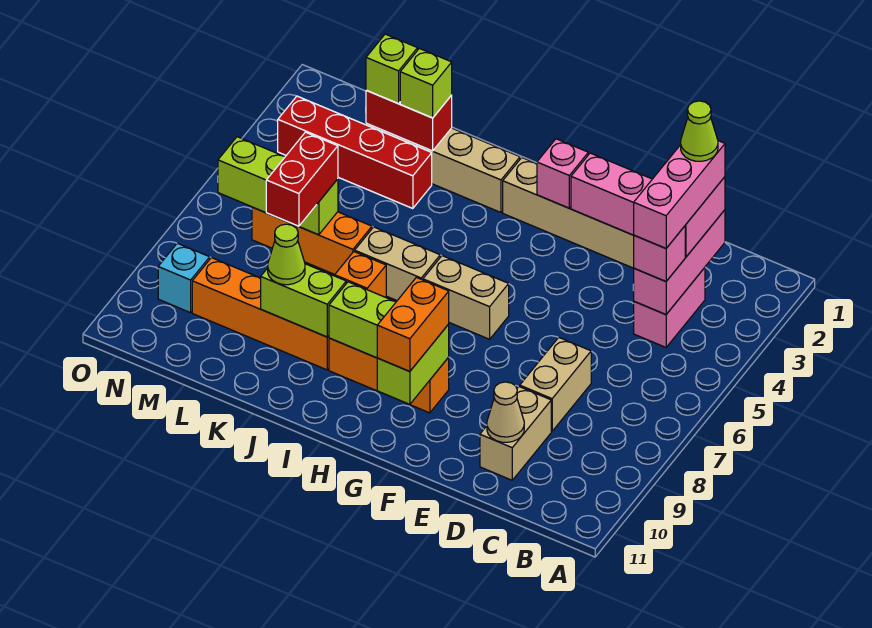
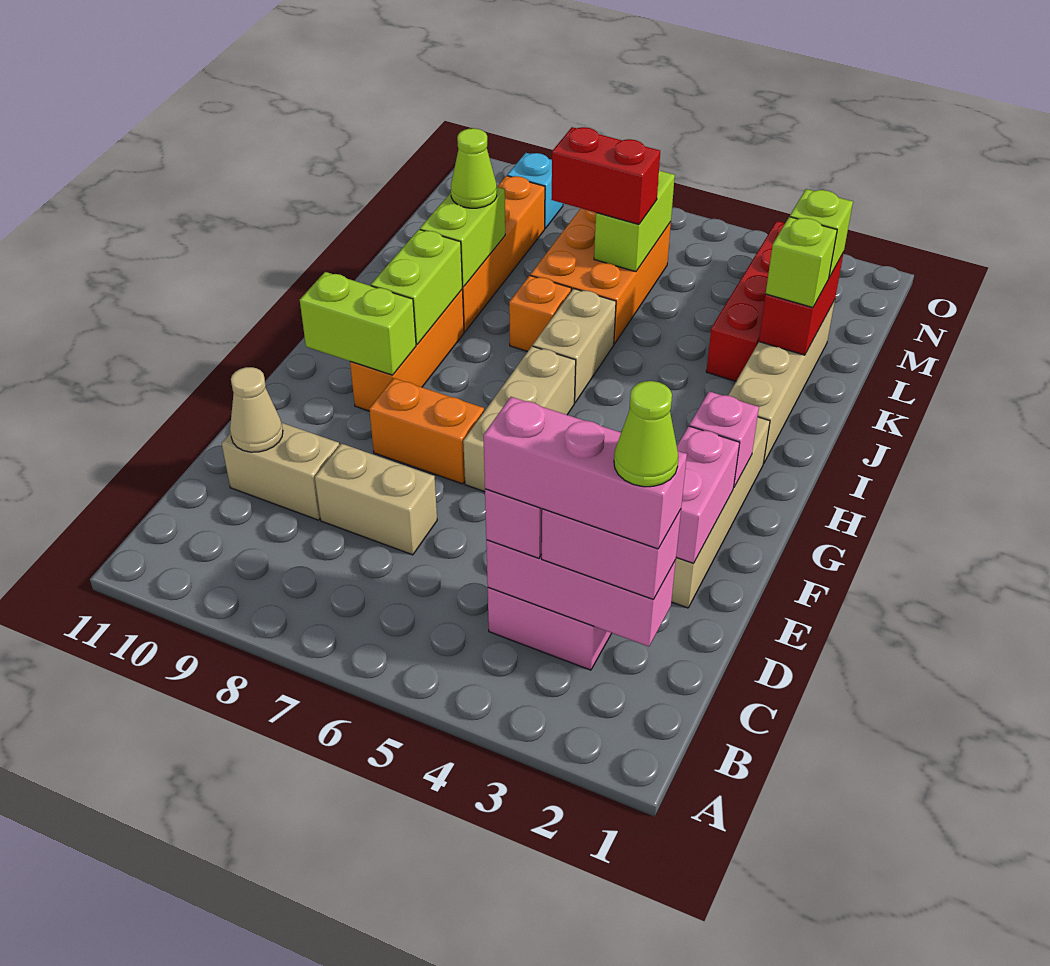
tan 1x2 brick [423,256,509,339] -> tan 1x3 brick [463,346,576,492]
orange 1x2 brick [377,277,449,371] -> orange 1x2 brick moved to [369,378,484,484]
orange 1x3 brick [252,207,372,274] -> orange 2x3 brick [530,208,671,344]
lime 1x3 brick [218,137,338,235] -> lime 1x2 brick [594,171,675,272]

